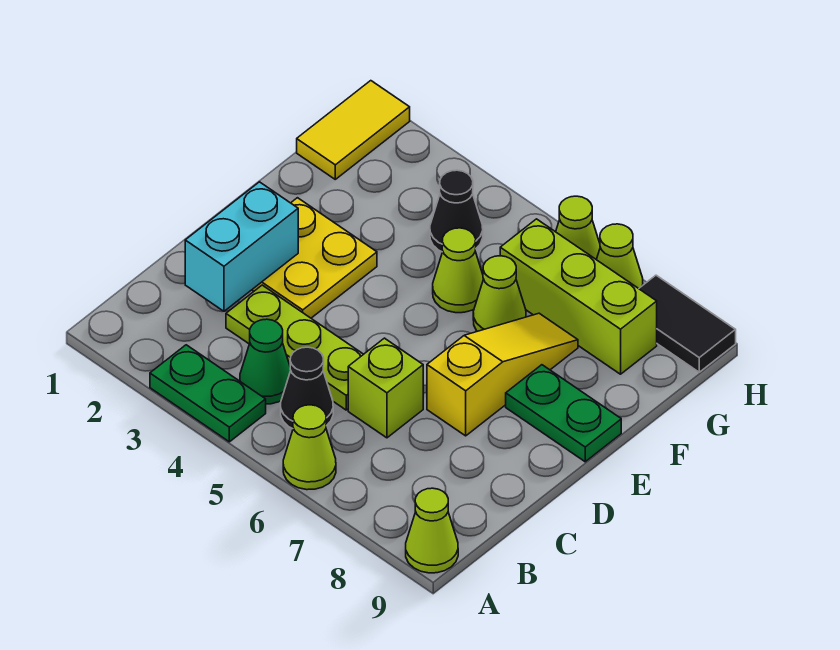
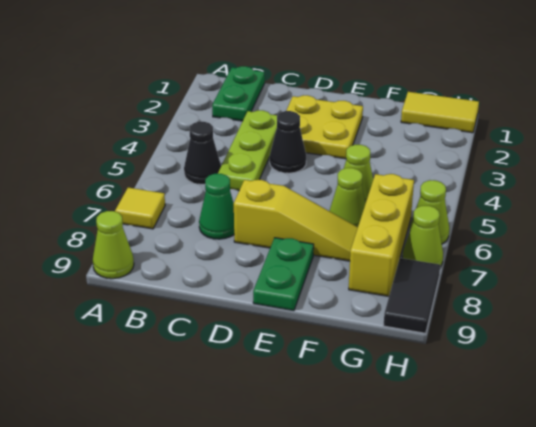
green 1x2 plate [150,345,266,442] -> green 1x2 plate moved to [212,66,265,121]
lime 1x1 cone [283,405,336,490] -> none
none -> yellow 1x1 tile [115,188,165,229]
green 1x1 cone [240,319,291,404] -> green 1x1 cone moved to [199,173,234,239]
cyan 1x2 brick [185,182,298,311] -> none
lime 1x1 brick [348,338,423,438] -> none
black 1x1 cone [430,170,483,252] -> black 1x1 cone moved to [270,111,306,173]
lime 1x3 brick [500,219,657,374] -> yellow 1x3 brick [349,174,414,296]

